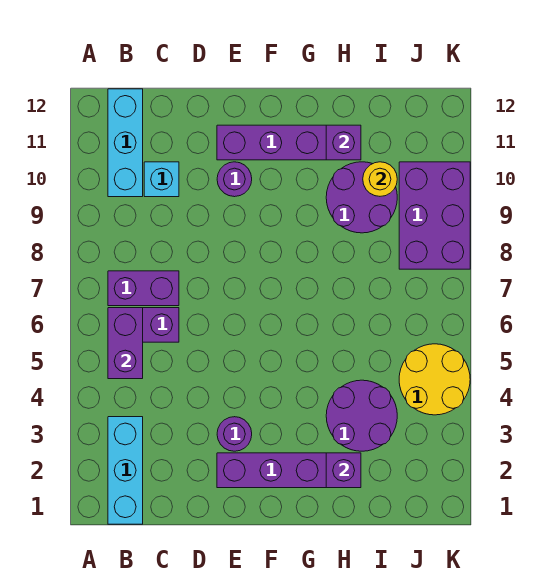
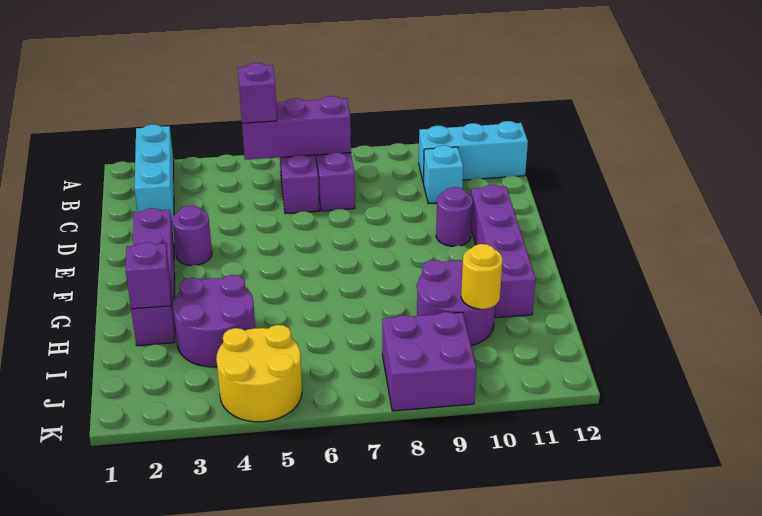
cyan 1x3 brick [108,417,143,524] -> cyan 1x3 brick turned to [134,124,174,221]
purple 1x2 brick [108,308,143,379] -> purple 1x3 brick [242,96,351,160]
purple 1x1 brick [326,125,361,160] -> purple 1x1 brick moved to [238,63,277,123]
purple 2x3 brick [399,162,470,269] -> purple 2x2 brick [382,312,476,411]

